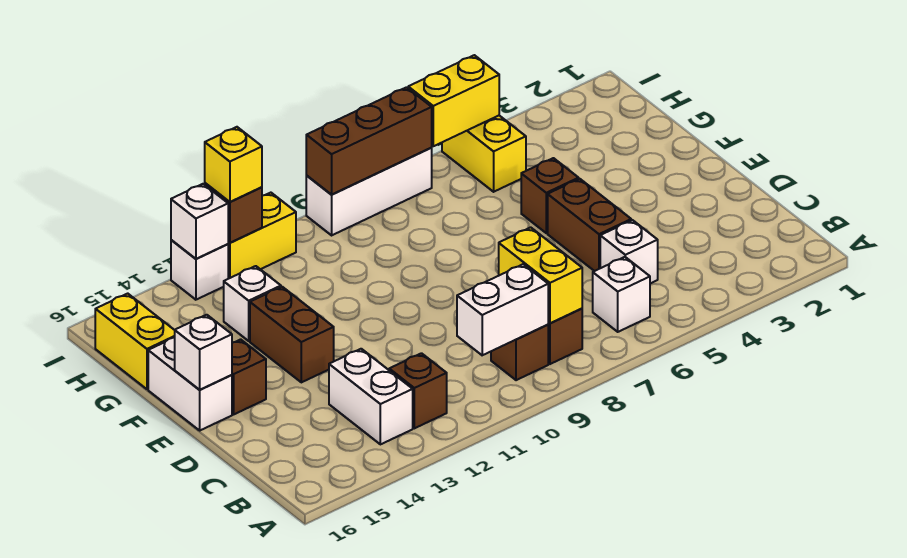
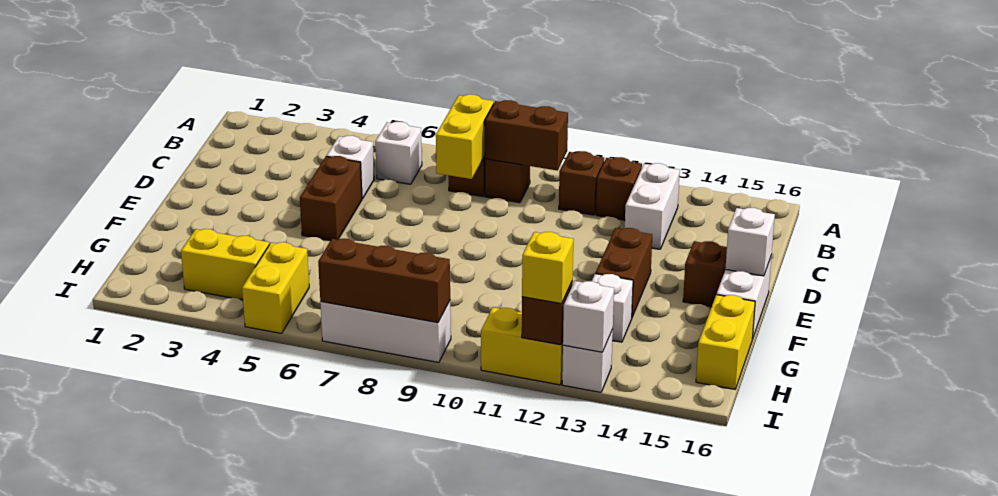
white 1x2 brick [457,264,548,355] -> brown 1x2 brick [485,100,568,171]
brown 1x1 brick [521,158,579,233] -> brown 1x1 brick moved to [559,151,604,215]
yellow 1x2 brick [408,55,499,146] -> yellow 1x2 brick moved to [181,229,269,300]

